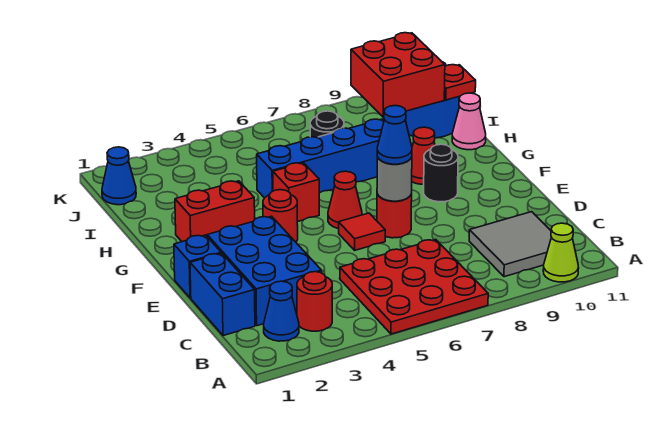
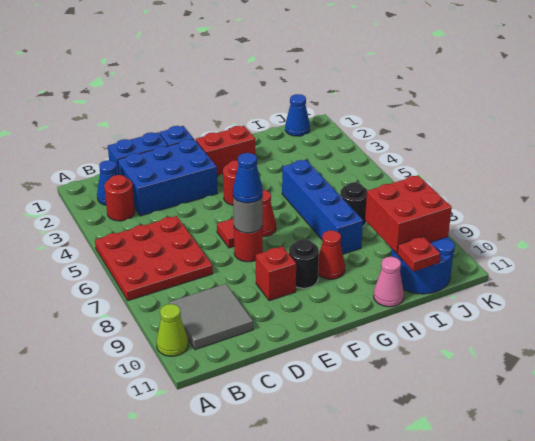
red 1x2 brick [175,181,255,242] -> red 1x2 brick turned to [195,126,255,176]
red 1x1 brick [273,163,319,222] -> red 1x1 brick moved to [256,246,296,301]

